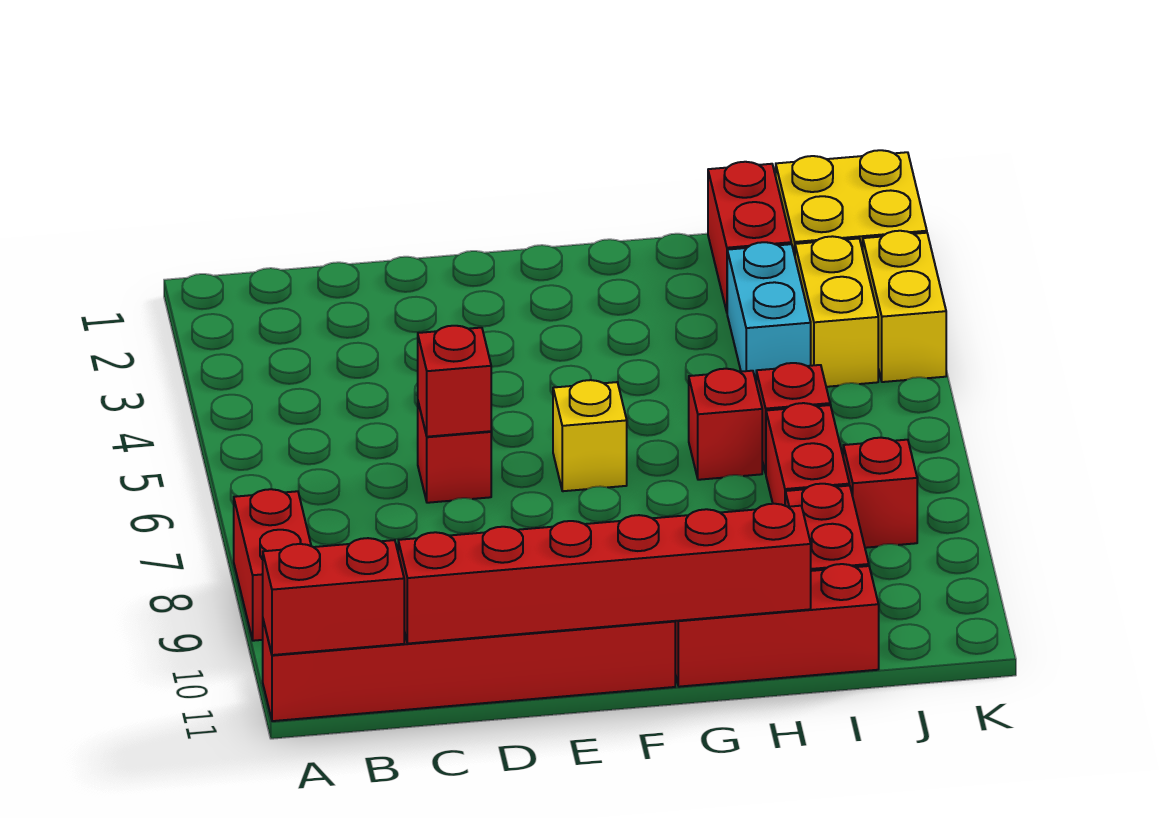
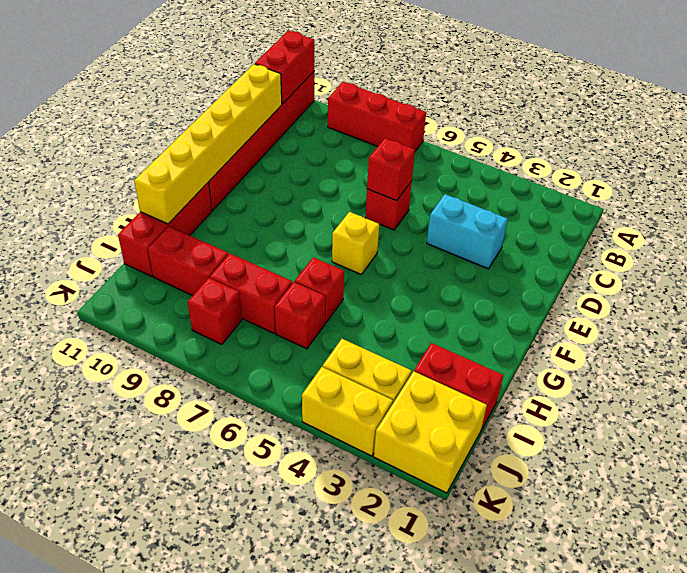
red 1x2 brick [234,489,311,641] -> red 1x3 brick [328,82,426,151]
red 1x6 brick [398,504,811,643] -> yellow 1x6 brick [134,64,282,224]
cyan 1x2 brick [727,242,811,381] -> cyan 1x2 brick moved to [427,194,508,269]

